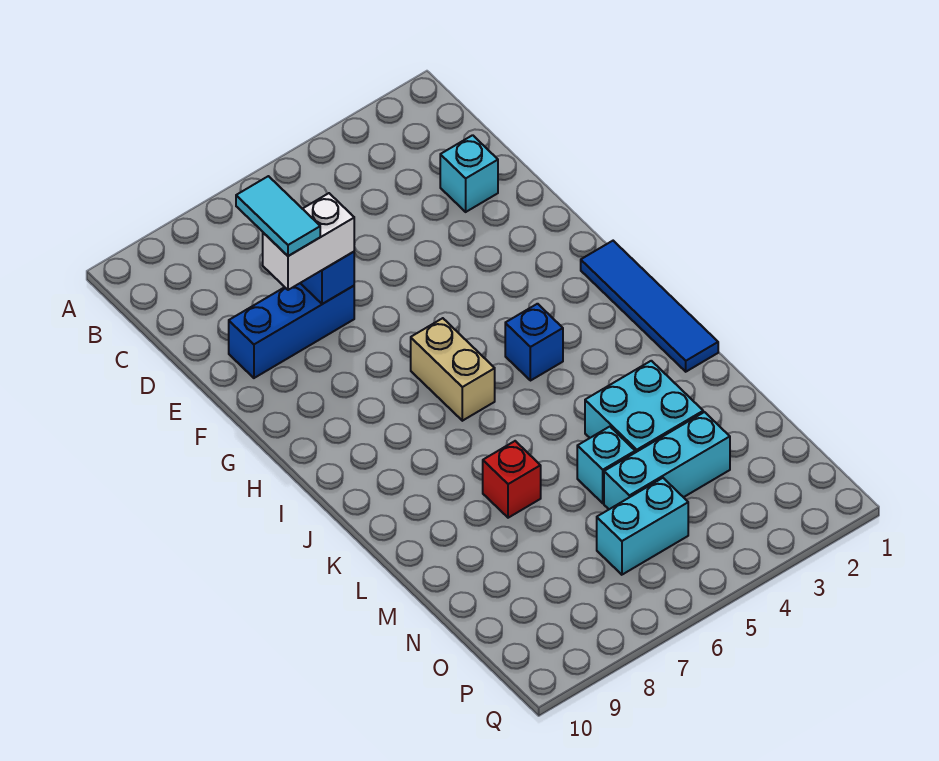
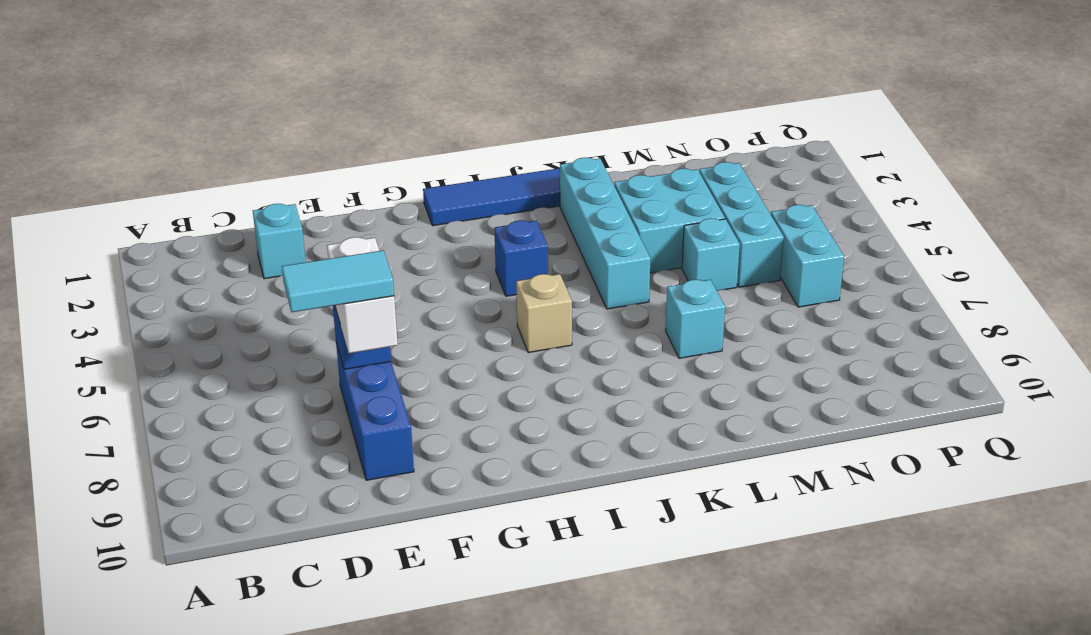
tan 1x2 brick [411,318,495,421] -> tan 1x1 brick [516,274,572,353]
none -> cyan 1x4 brick [560,158,650,309]
red 1x1 brick [483,441,541,518] -> cyan 1x1 brick [666,280,725,358]

